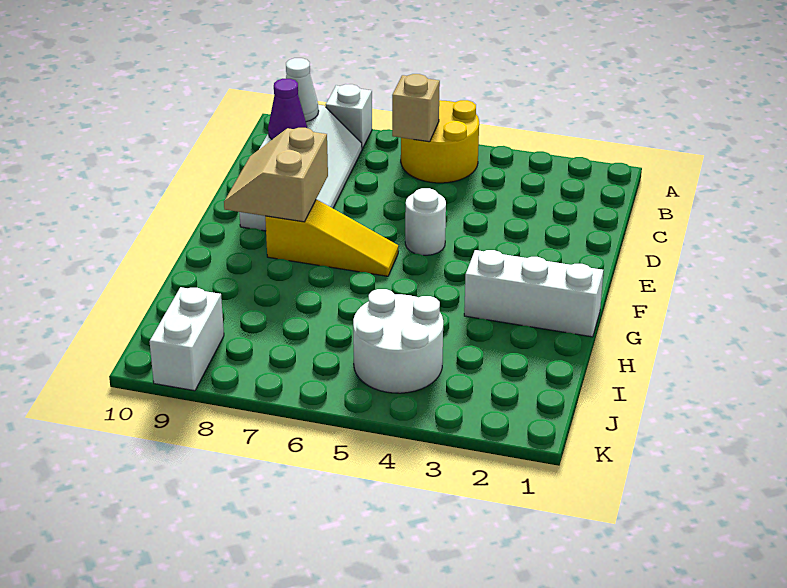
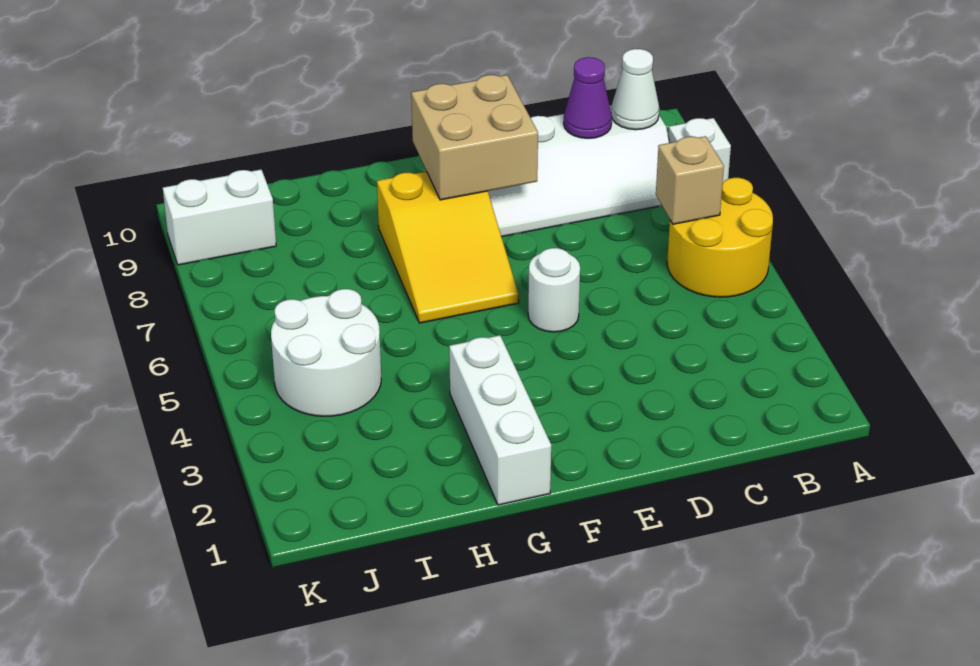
tan 2x2 slope [224,128,328,222] -> tan 2x2 brick [411,75,538,200]
yellow 1x3 slope [265,200,398,276] -> yellow 2x3 slope [377,171,519,323]

